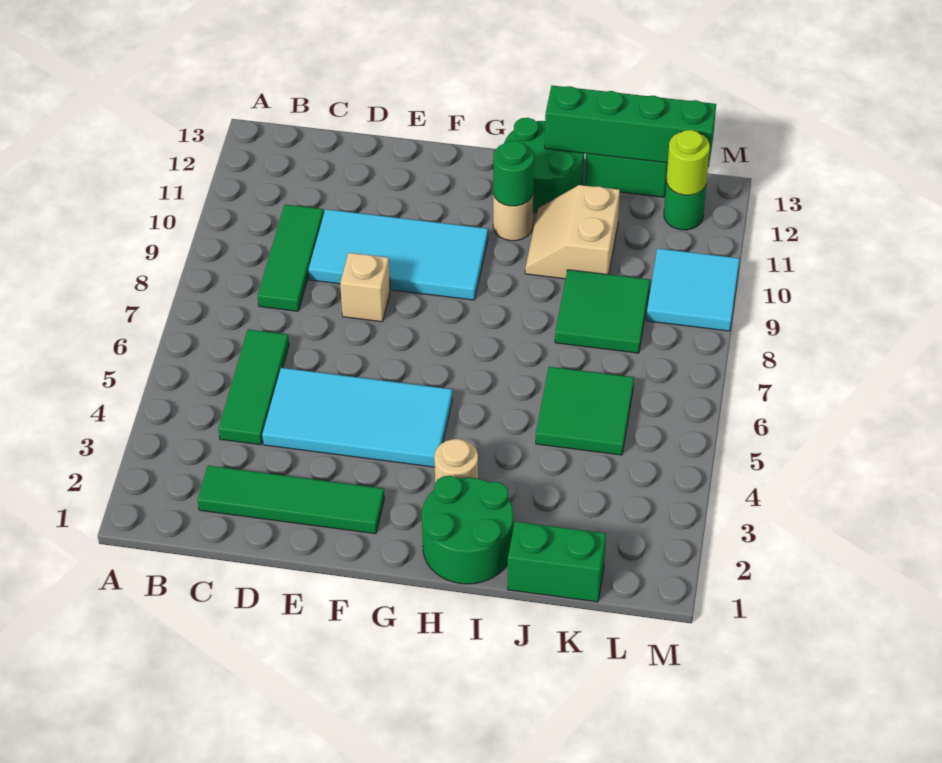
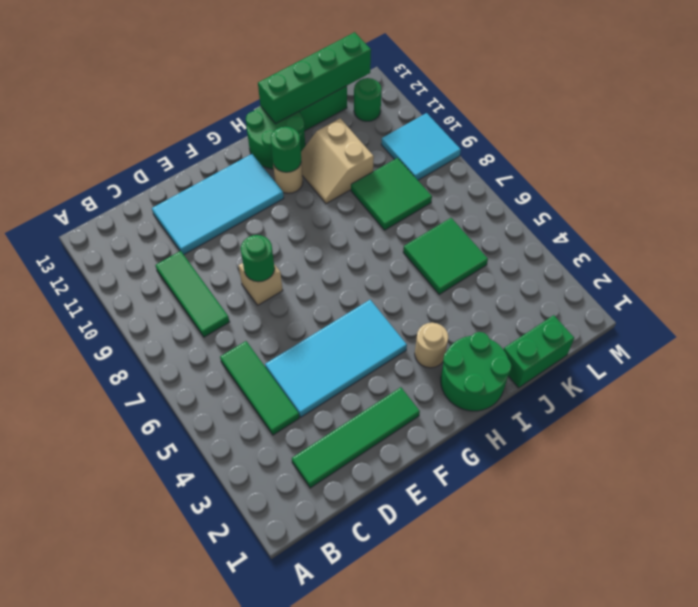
cyan 2x4 tile [308,209,488,300] -> cyan 2x4 tile moved to [152,154,284,255]
none -> green 1x1 round brick [241,235,275,282]
lime 1x1 round brick [667,130,710,195] -> none

